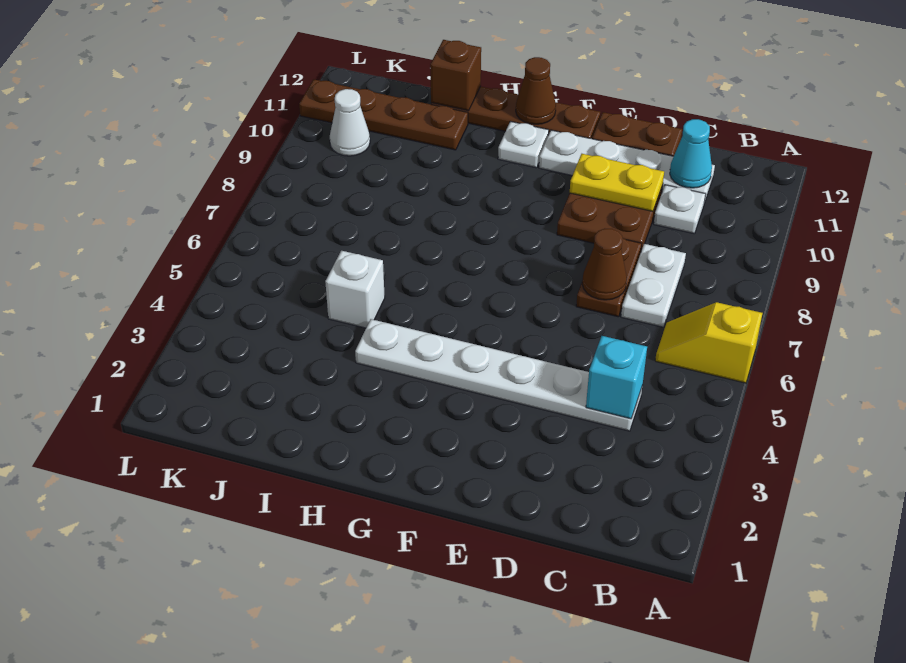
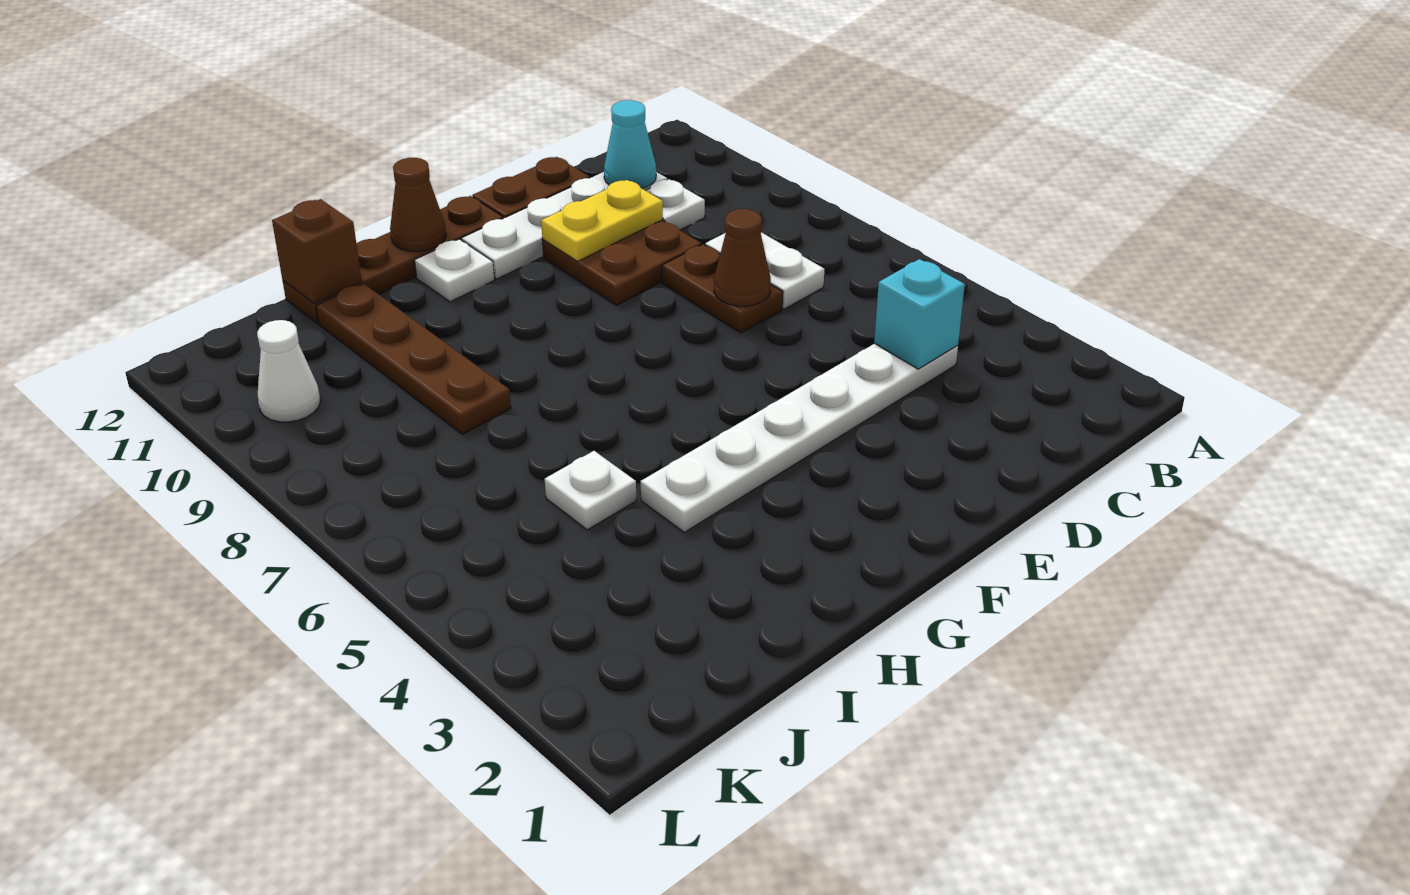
yellow 1x2 slope [655,302,762,383] -> none
white 1x1 brick [325,251,385,328] -> white 1x1 plate [545,451,637,530]
brown 1x4 plate [299,79,468,150] -> brown 1x4 plate turned to [316,284,511,434]

